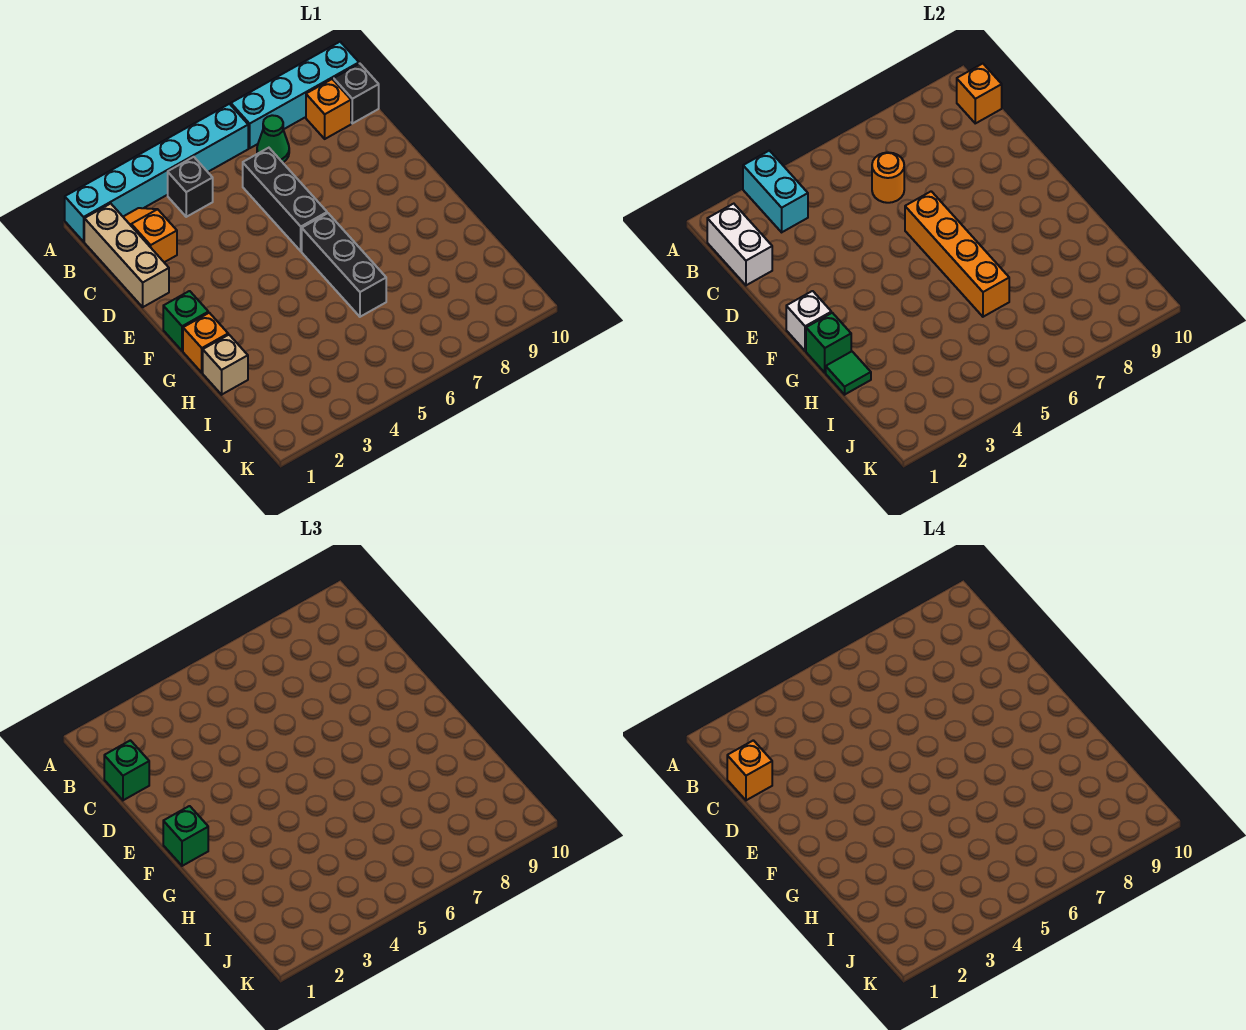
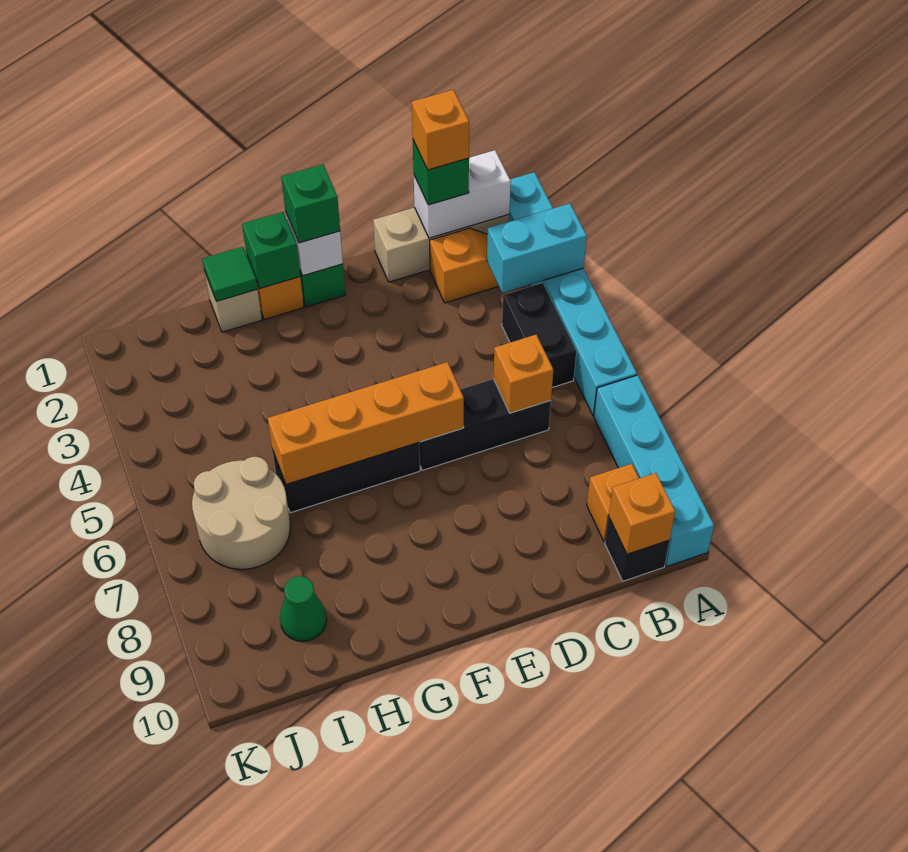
black 1x1 brick [168,157,213,217] -> black 1x2 brick [502,283,576,388]
green 1x1 cone [257,115,289,162] -> green 1x1 cone moved to [280,576,327,641]
orange 1x1 round brick [872,152,904,203] -> orange 1x1 brick [493,335,553,413]
none -> tan 2x2 round brick [192,457,290,569]

